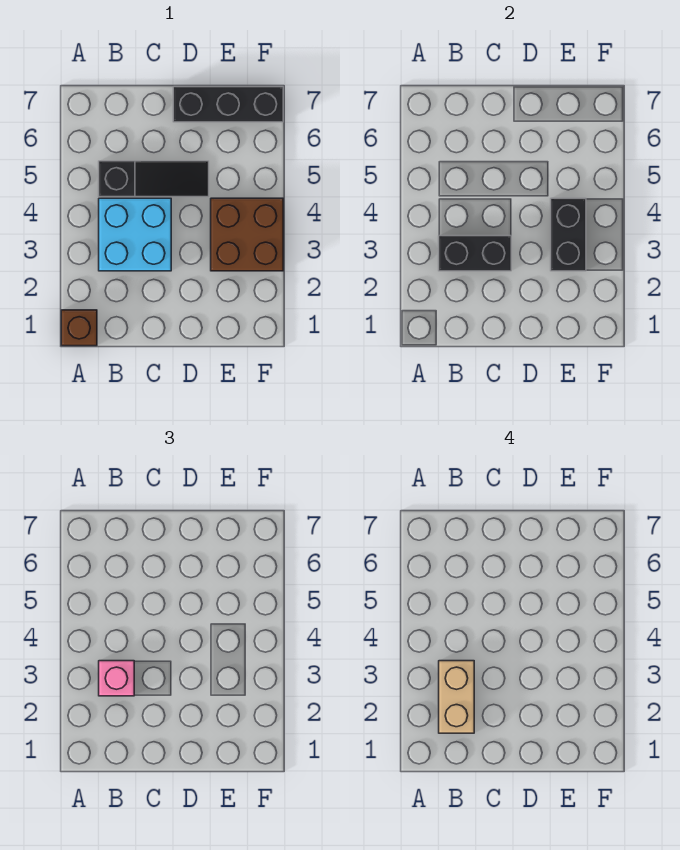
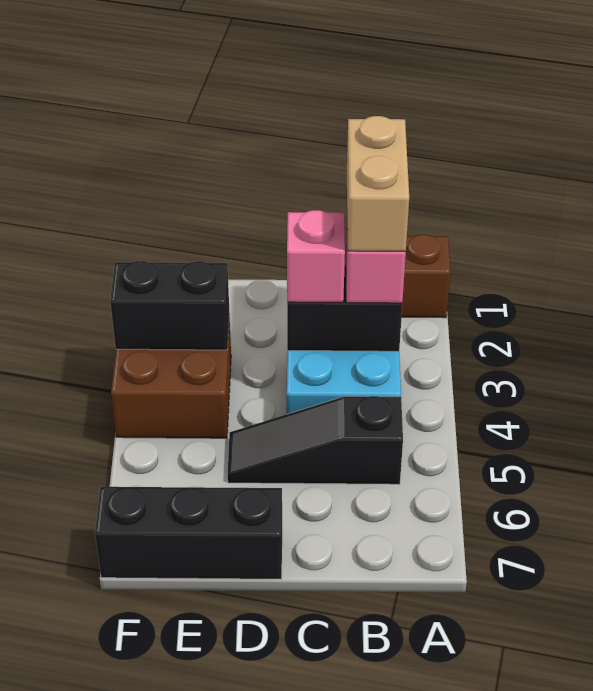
none -> pink 1x1 brick [287,210,345,303]
black 1x2 brick [551,198,586,271] -> black 1x2 brick turned to [110,261,229,350]

